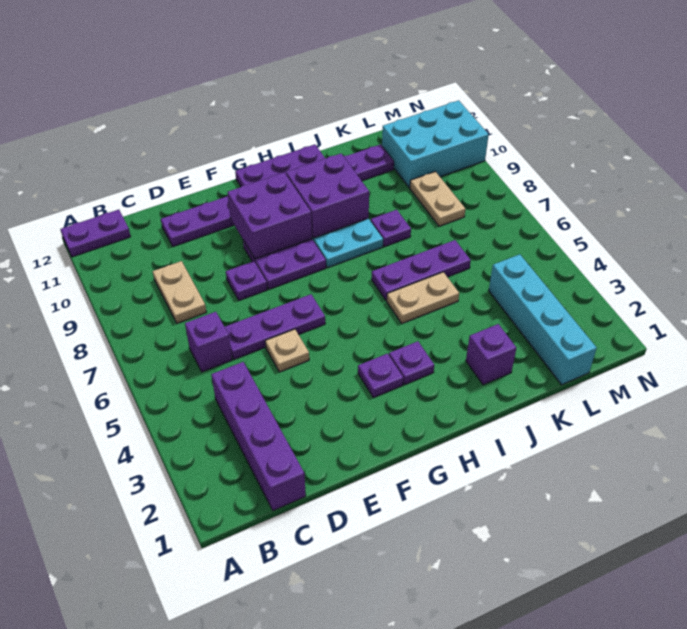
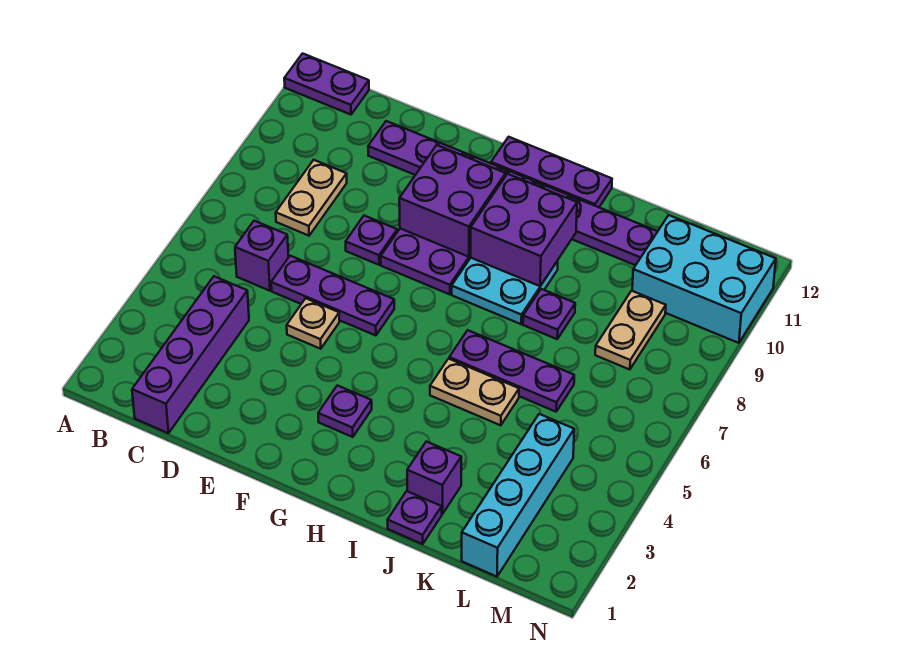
purple 1x1 plate [389,341,434,385] -> purple 1x1 plate moved to [387,491,442,544]

